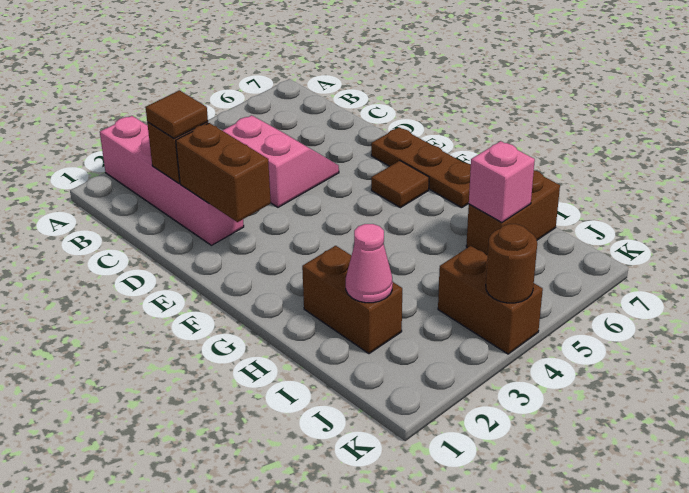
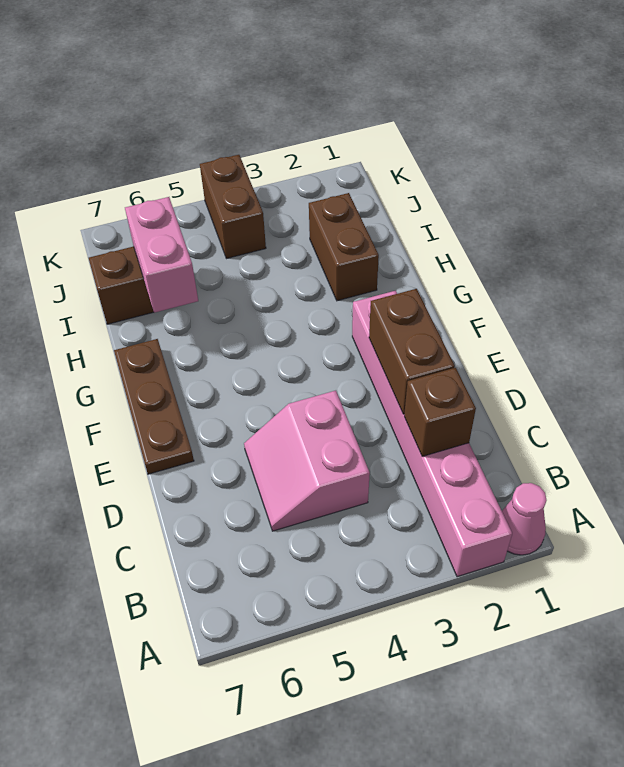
pink 1x4 brick [100,116,244,245] -> pink 1x6 brick [352,291,512,577]
brown 1x1 tile [146,90,208,139] -> none
brown 1x1 tile [371,161,429,208] -> none
pink 1x1 cone [346,224,393,303] -> pink 1x1 cone moved to [502,483,546,555]
pink 1x1 brick [469,141,535,222] -> pink 1x2 brick [125,197,198,313]
brown 1x1 round brick [486,224,537,303] -> none

